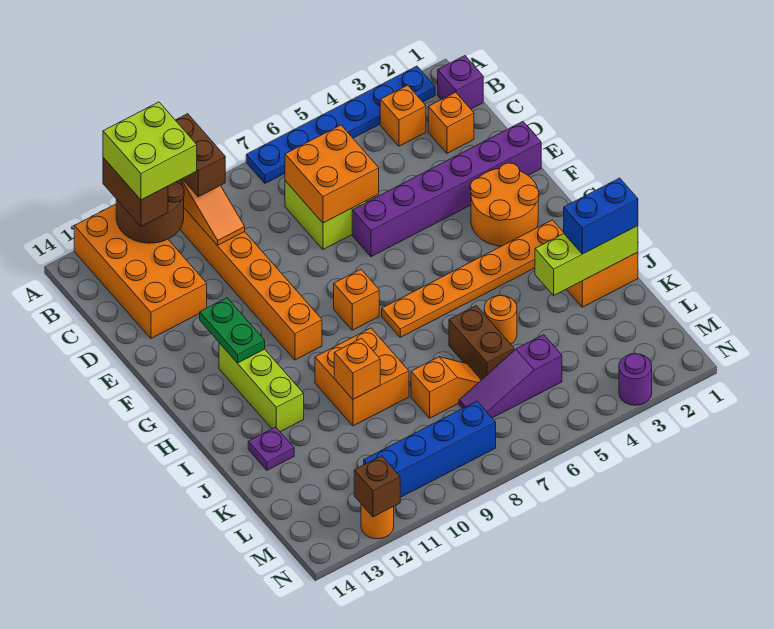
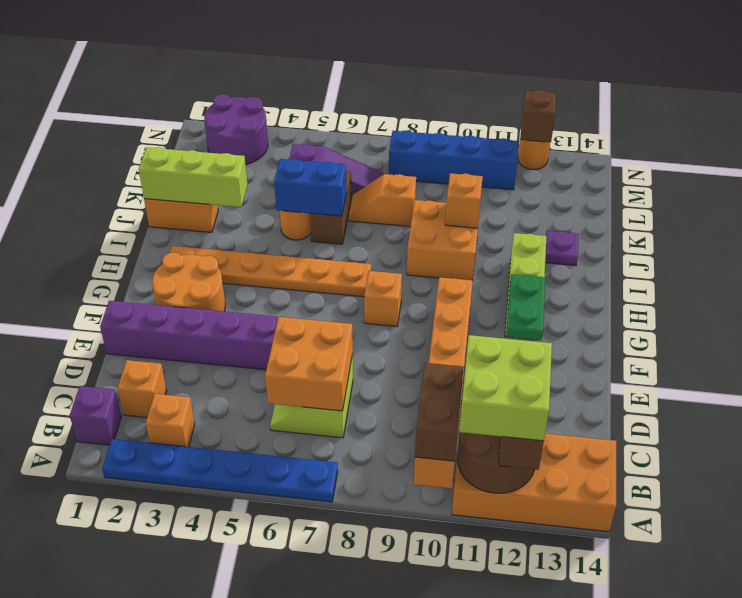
orange 2x4 brick [74,204,207,338] -> orange 2x4 brick turned to [452,433,616,532]
blue 1x2 brick [564,178,638,254] -> blue 1x2 brick moved to [274,159,346,216]
purple 1x1 round brick [619,354,652,405] -> purple 2x2 round brick [204,94,268,165]

